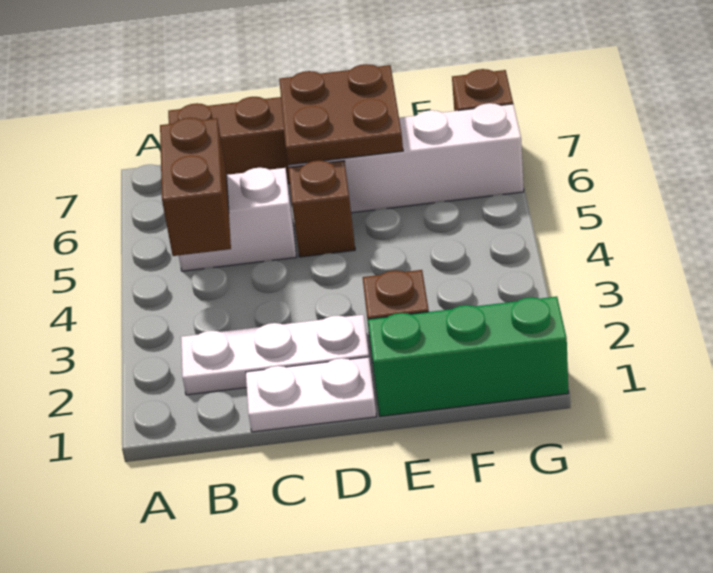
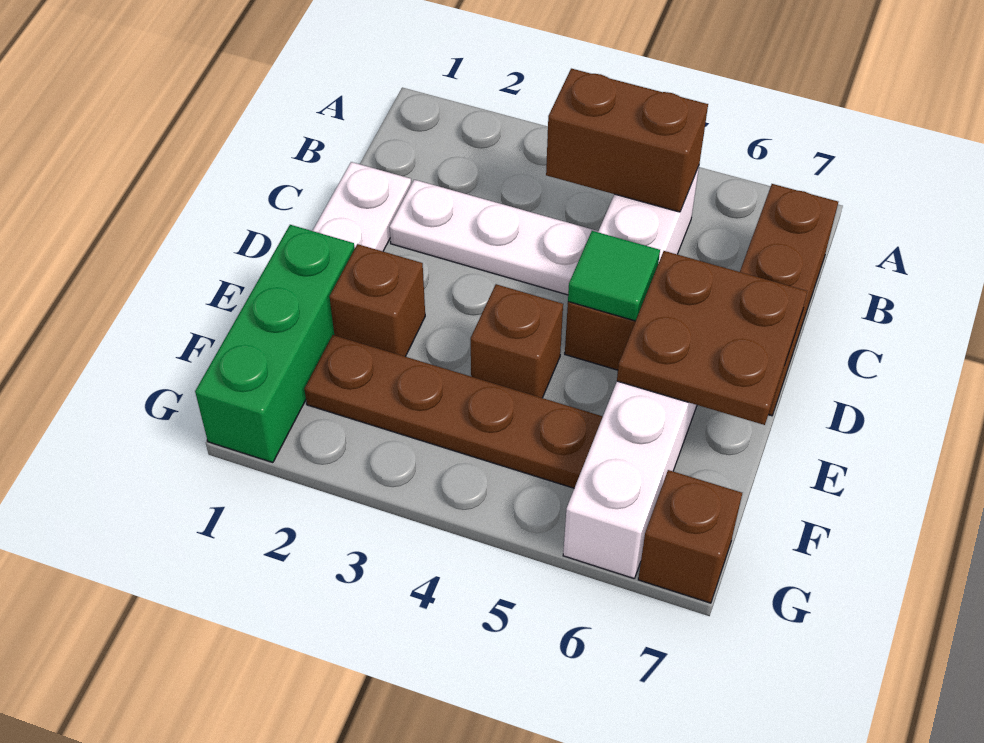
white 1x3 plate [181,315,369,395] -> white 1x3 plate turned to [389,180,598,295]
none -> green 1x1 tile [568,231,660,321]
none -> brown 1x1 brick [471,284,563,398]
none -> brown 1x4 plate [305,335,603,488]

